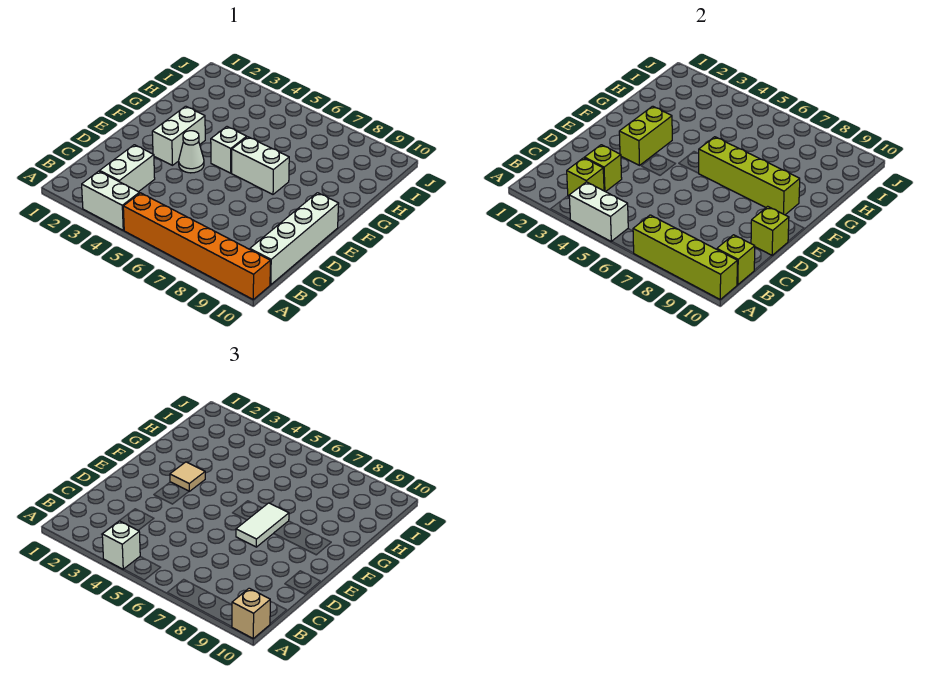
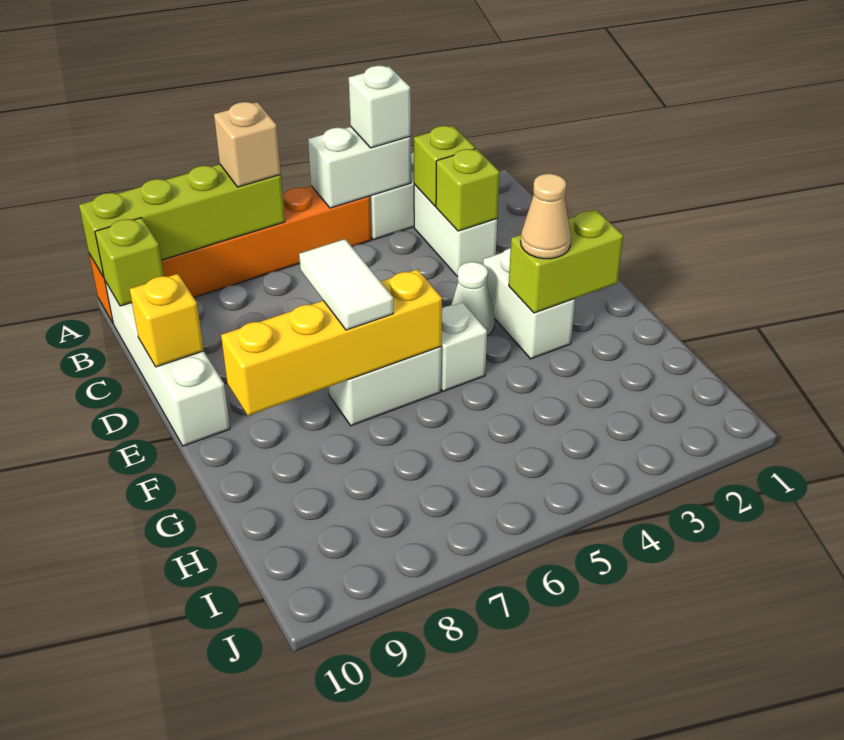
tan 1x1 brick [232,588,270,638] -> tan 1x1 brick moved to [214,102,281,187]
lime 1x1 brick [751,206,789,255] -> yellow 1x1 brick [130,274,204,367]
lime 1x2 brick [619,106,672,165] -> lime 1x2 brick turned to [509,210,623,313]
tan 1x1 tile [170,462,205,491] -> tan 1x1 cone [521,174,571,259]
lime 1x4 brick [699,137,800,215] -> yellow 1x4 brick [221,269,442,415]

